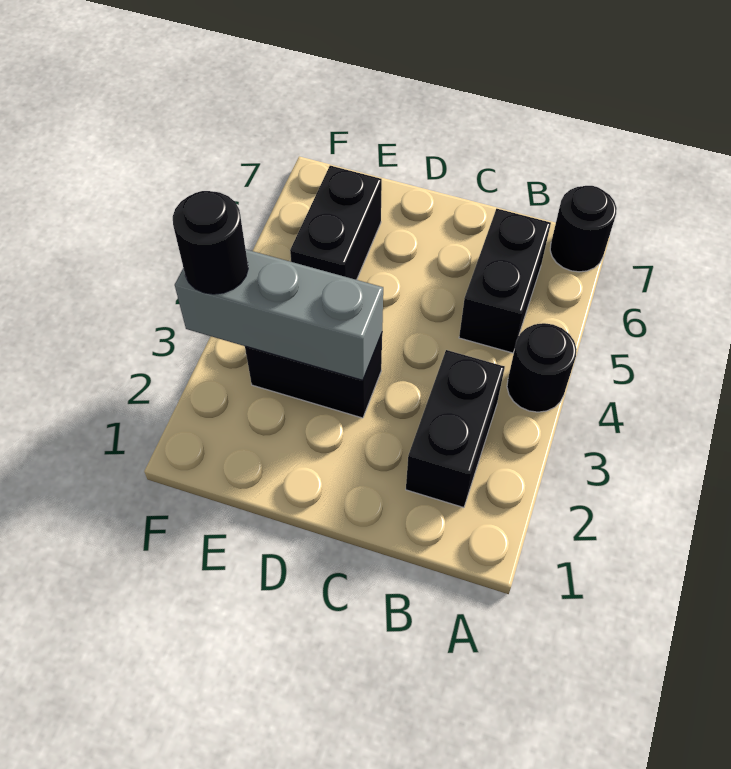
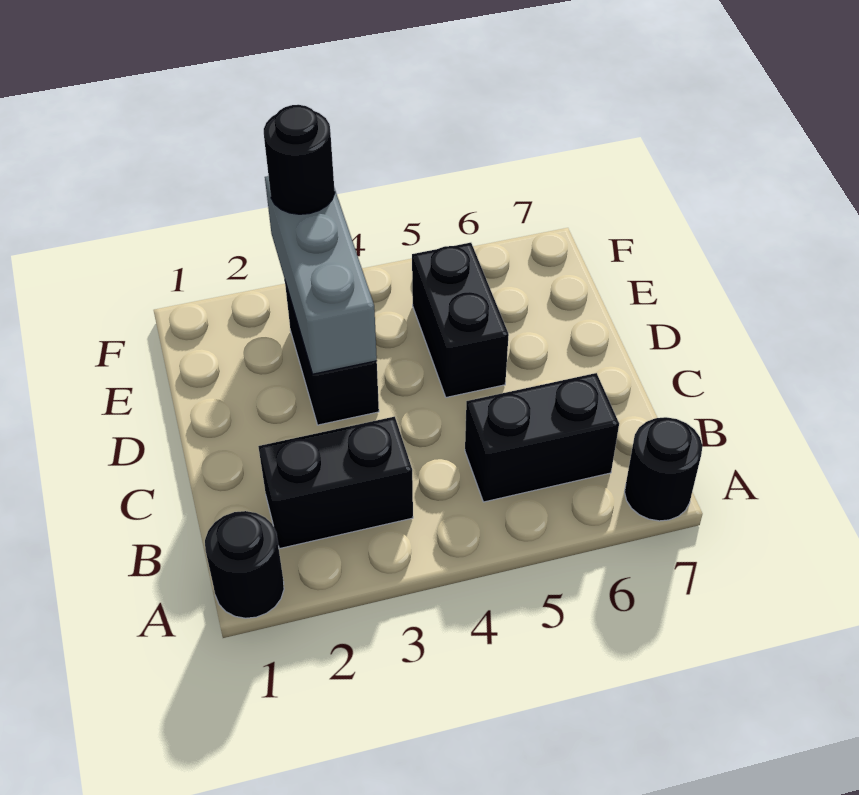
black 1x1 round brick [507,323,577,412] -> black 1x1 round brick moved to [205,511,284,618]
black 1x2 brick [290,166,382,280] -> black 1x2 brick turned to [412,243,509,397]

